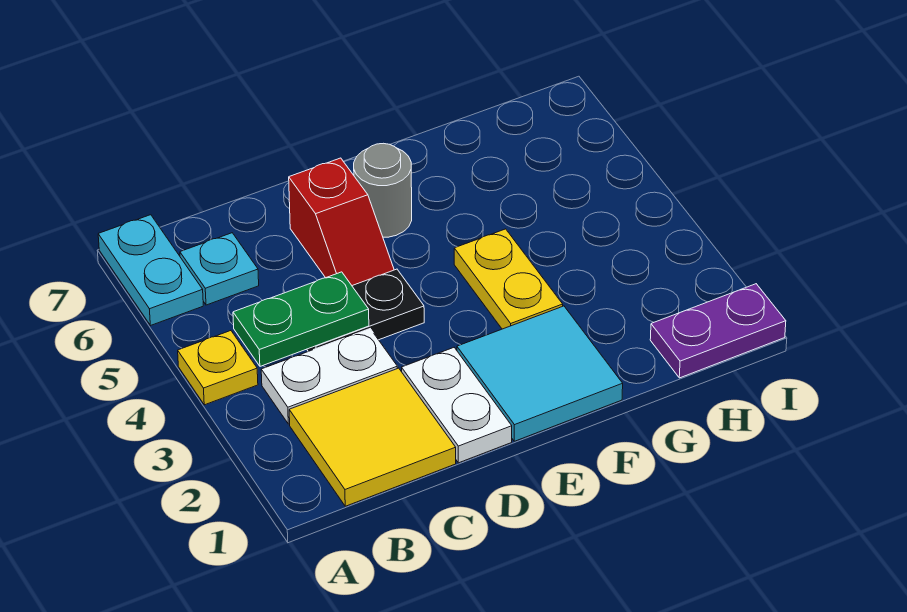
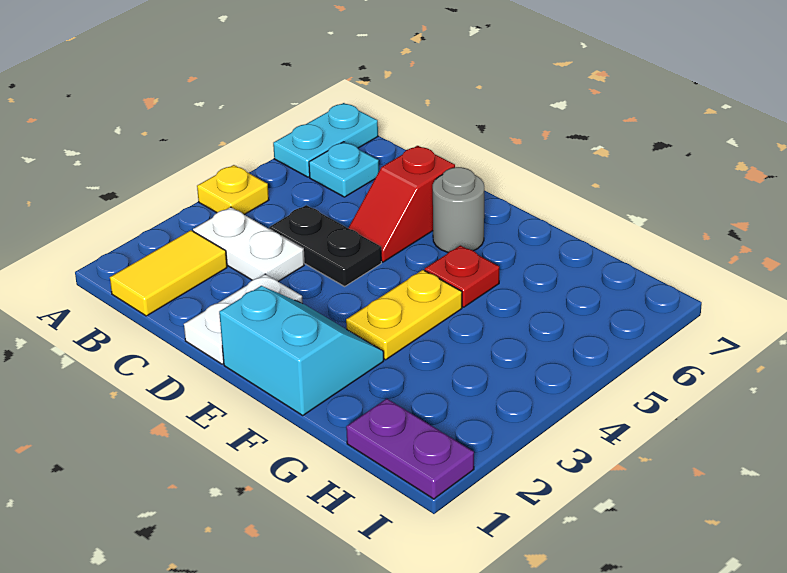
yellow 2x2 tile [289,368,456,506] -> yellow 1x2 tile [110,230,227,316]
green 1x2 plate [233,272,369,366] -> none
cyan 2x2 tile [457,306,623,441] -> cyan 2x2 slope [219,286,384,415]
none -> red 1x1 plate [425,245,499,307]

